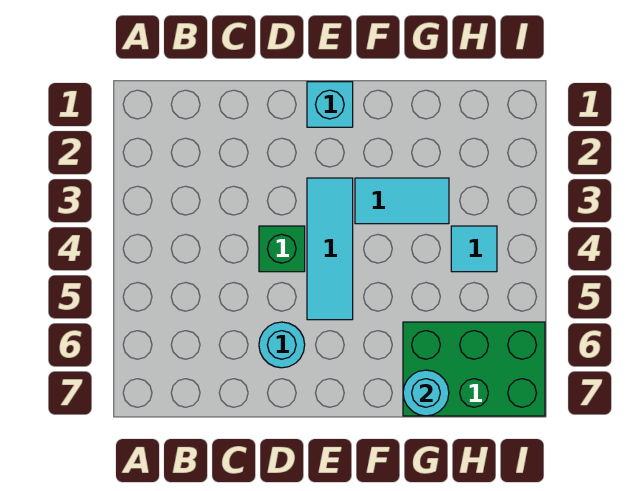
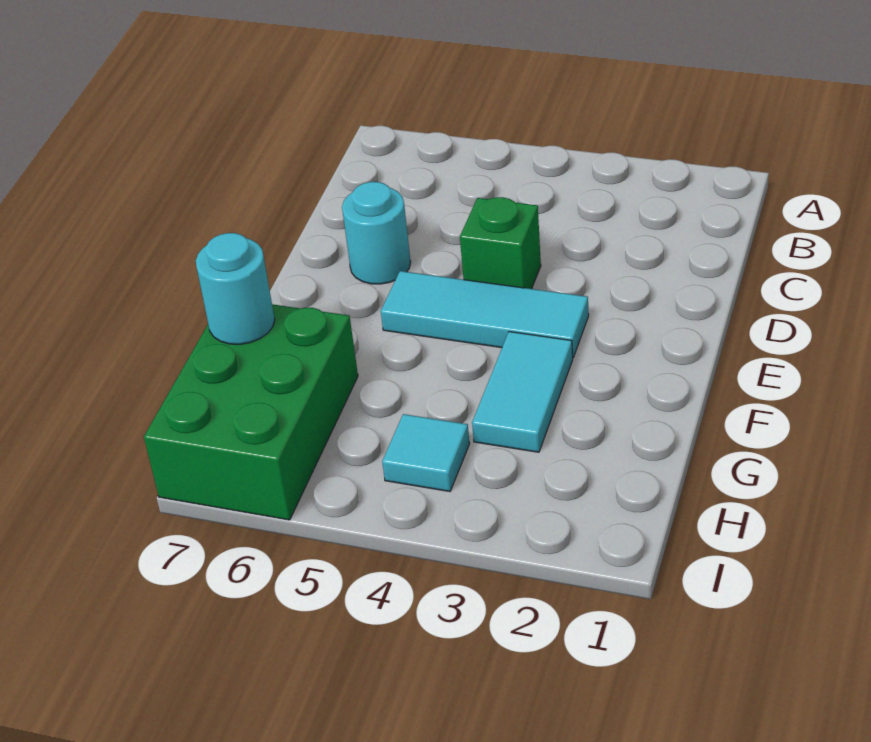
cyan 1x1 brick [307,82,353,127] -> none

